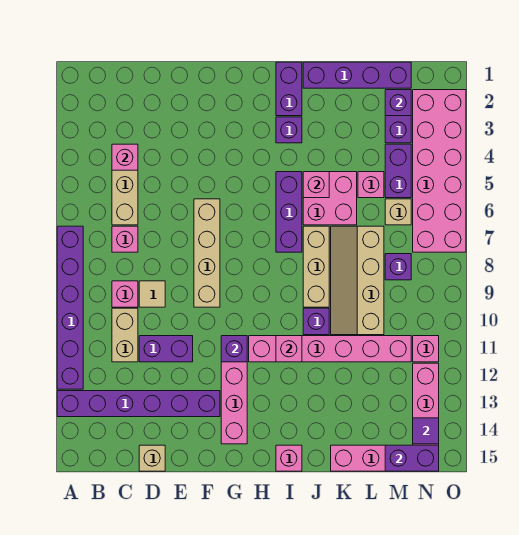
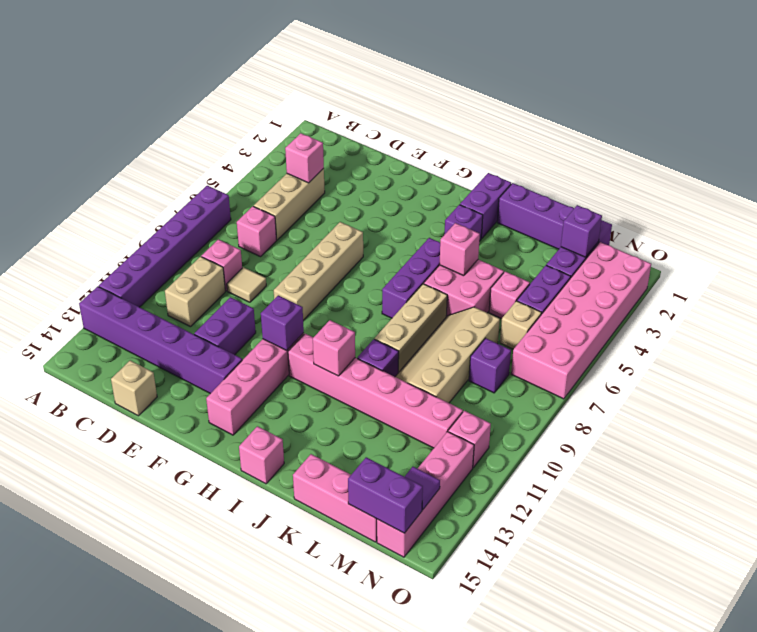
purple 1x2 brick [139,336,193,362] -> purple 1x2 brick turned to [194,297,256,355]

